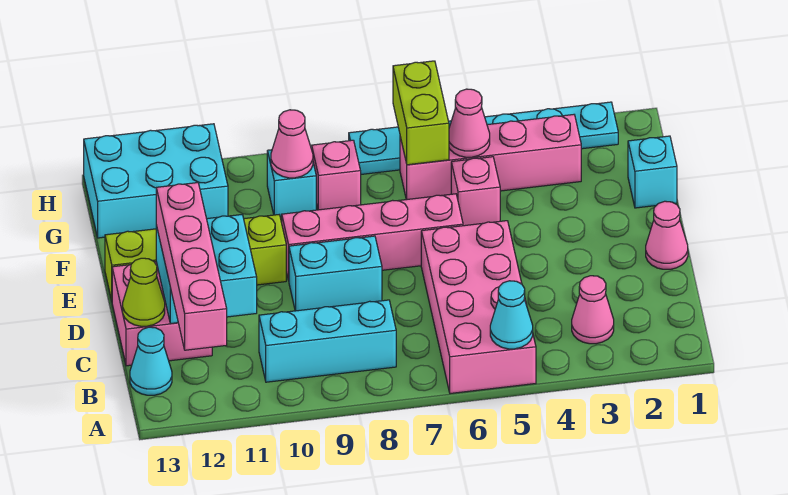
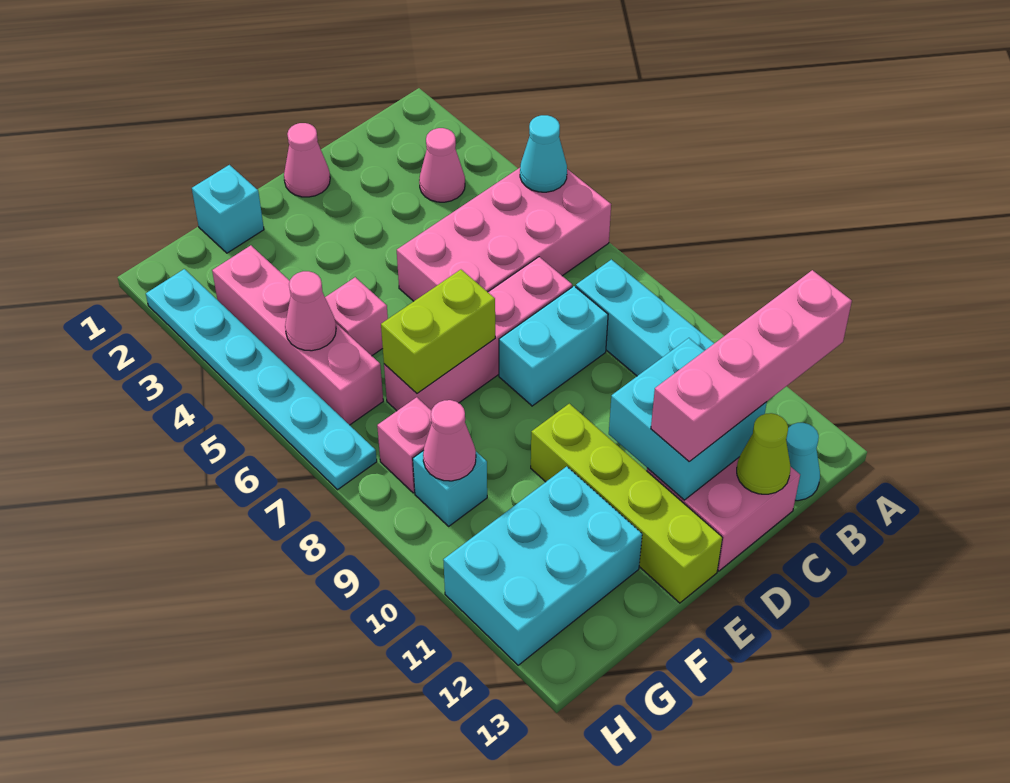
cyan 1x2 brick [289,236,382,311] -> cyan 1x2 brick turned to [499,286,608,406]
pink 1x4 brick [282,194,463,281] -> pink 1x4 brick turned to [384,257,572,411]
lime 1x2 brick [393,61,449,165] -> lime 1x2 brick moved to [381,270,495,393]
cyan 2x3 brick [84,124,228,238] -> cyan 2x3 brick turned to [443,466,642,665]

